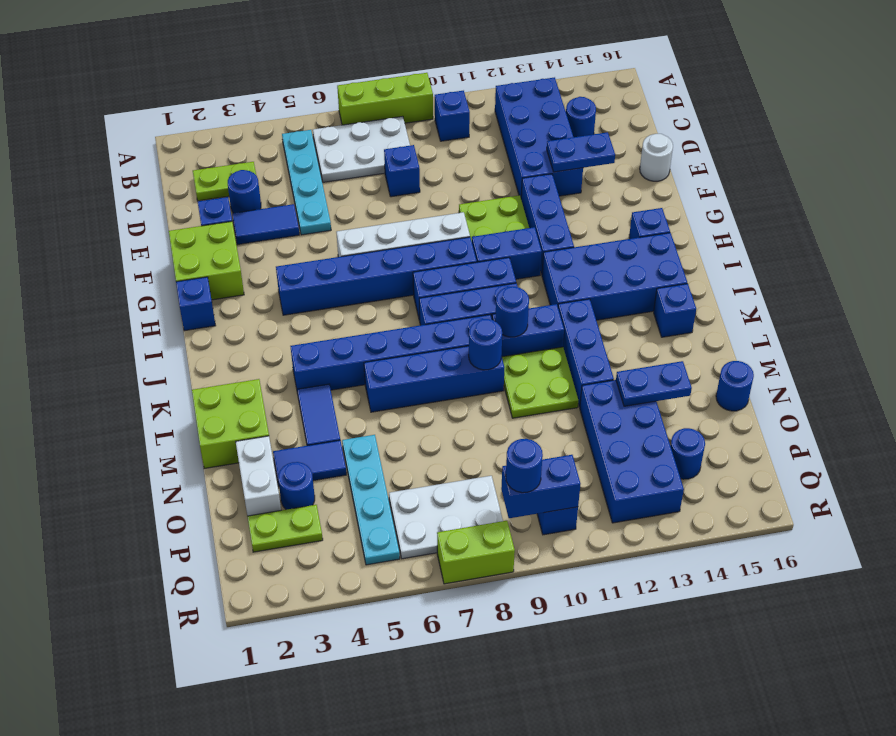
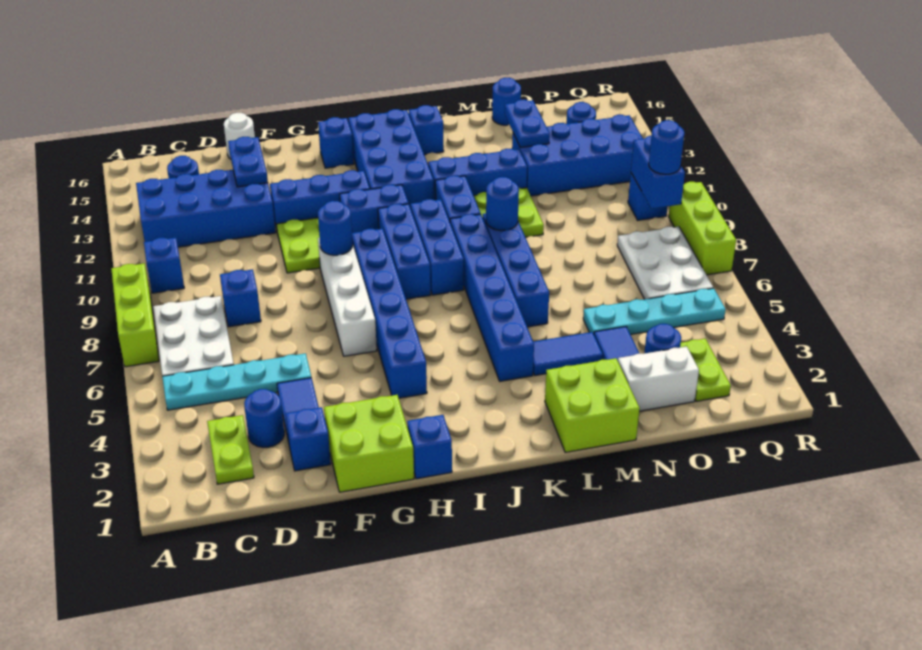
blue 1x2 brick [472,227,542,279] -> blue 1x2 brick turned to [340,185,409,233]
blue 1x1 round brick [495,287,529,337] -> blue 1x1 round brick moved to [318,201,353,255]
lime 1x2 brick [437,521,515,584] -> lime 1x3 brick [669,182,736,275]

